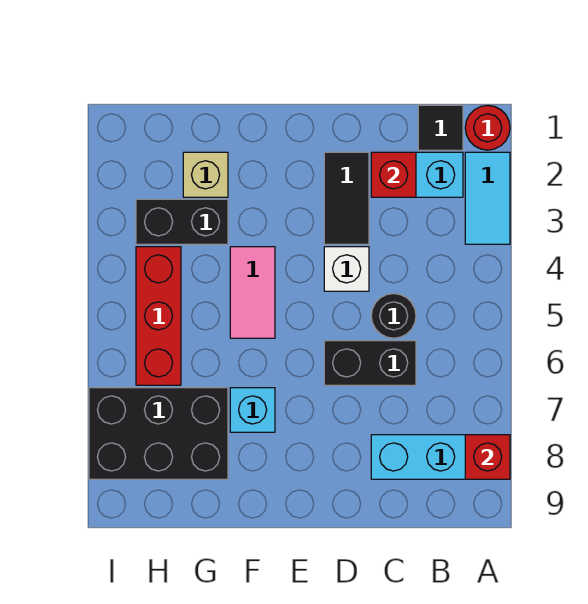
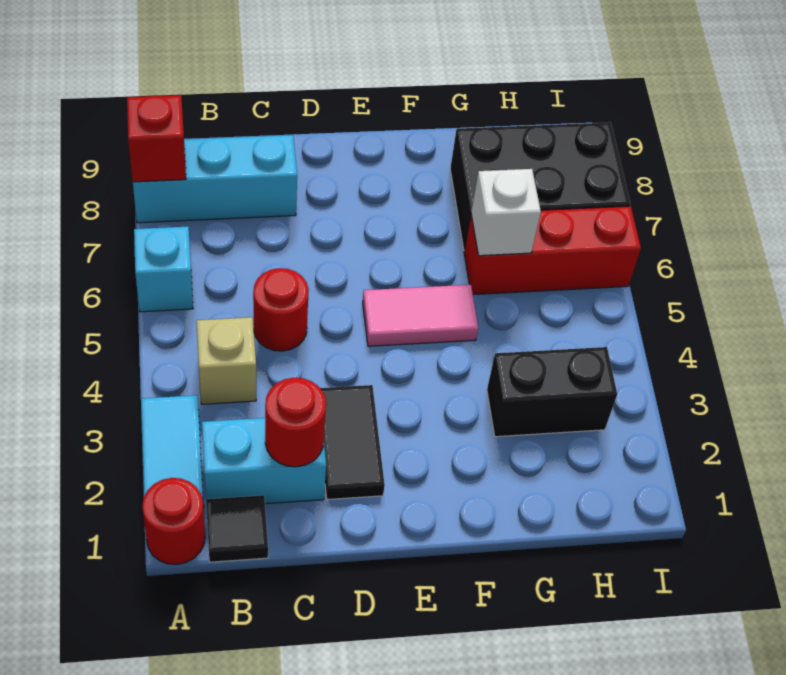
red 1x1 brick [371,152,416,197] -> red 1x1 round brick [265,378,326,467]
black 1x1 round brick [371,294,416,338] -> red 1x1 round brick [253,268,309,351]
black 1x2 brick [324,341,416,385] -> none
white 1x1 brick [324,247,369,291] -> white 1x1 brick moved to [471,169,541,256]
pink 1x2 tile [230,247,275,338] -> pink 1x2 tile turned to [363,285,478,346]
cyan 1x1 brick [230,388,275,432] -> cyan 1x1 brick moved to [134,227,193,312]
tan 1x1 brick [183,152,228,197] -> tan 1x1 brick moved to [196,317,256,404]
red 1x3 brick [136,247,181,385] -> red 1x3 brick turned to [464,206,641,294]

